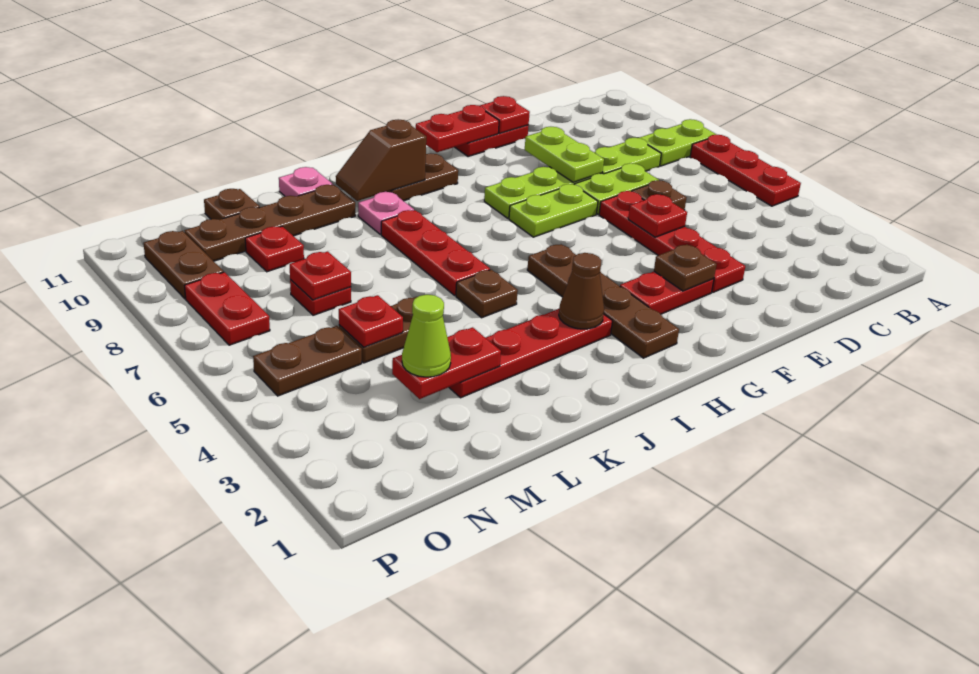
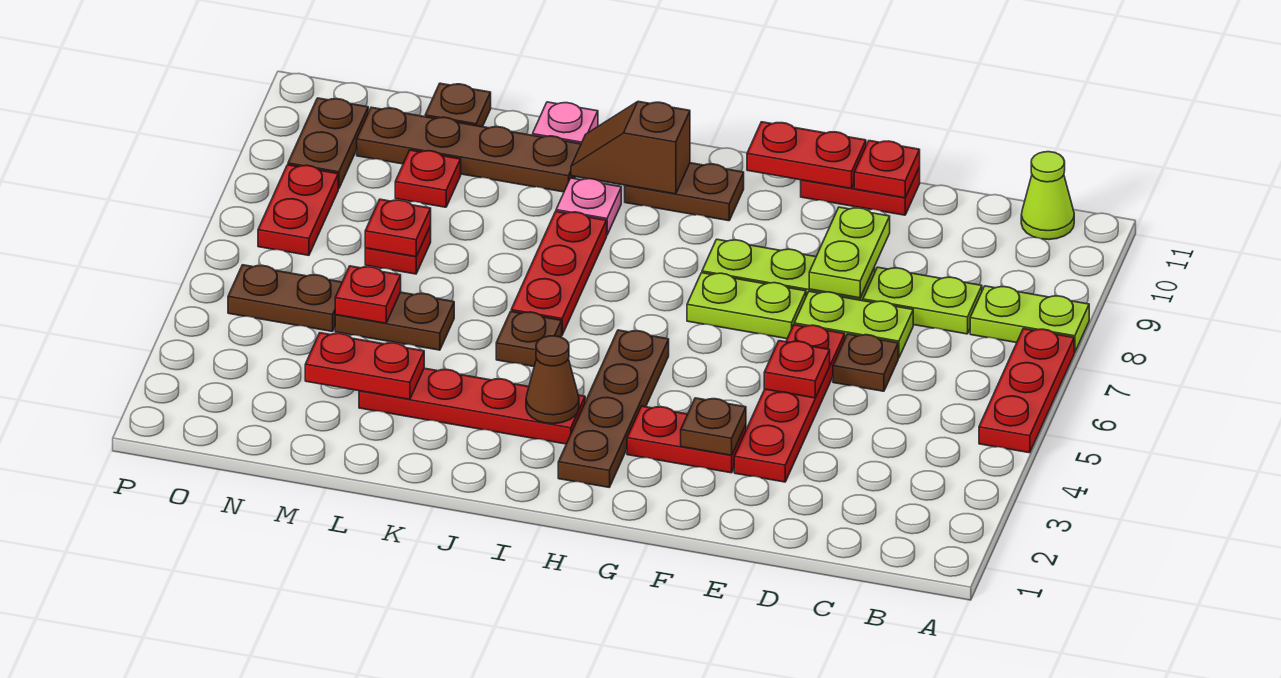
lime 1x1 cone [402,295,451,377] -> lime 1x1 cone moved to [1021,152,1074,240]

